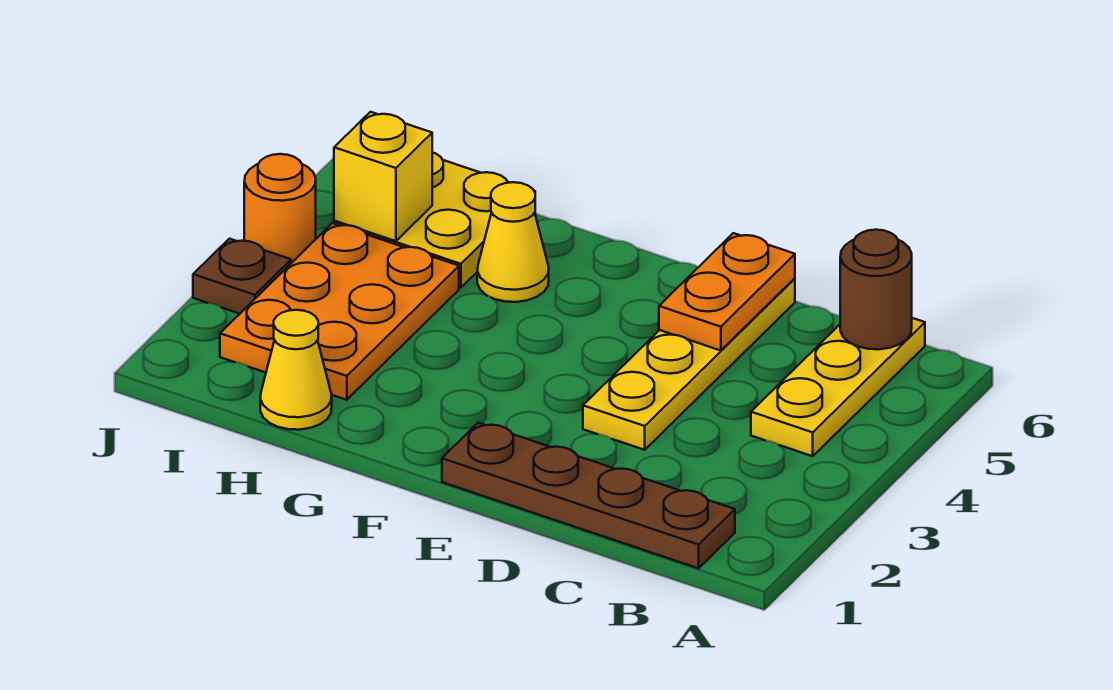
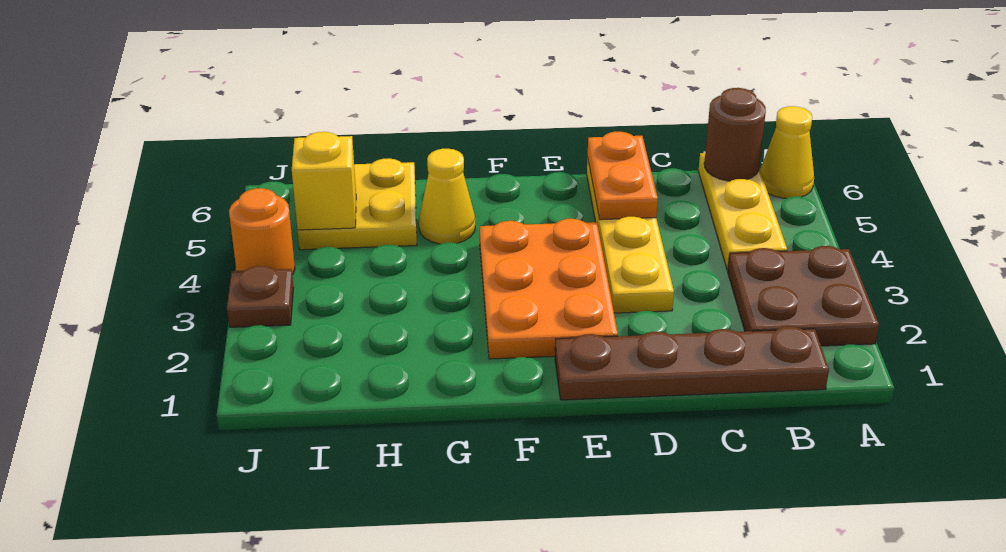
none -> brown 2x2 plate [728,246,879,346]
yellow 1x1 cone [260,310,332,430] -> yellow 1x1 cone moved to [760,106,814,198]
orange 2x3 plate [220,223,459,400] -> orange 2x3 plate moved to [480,219,618,359]

